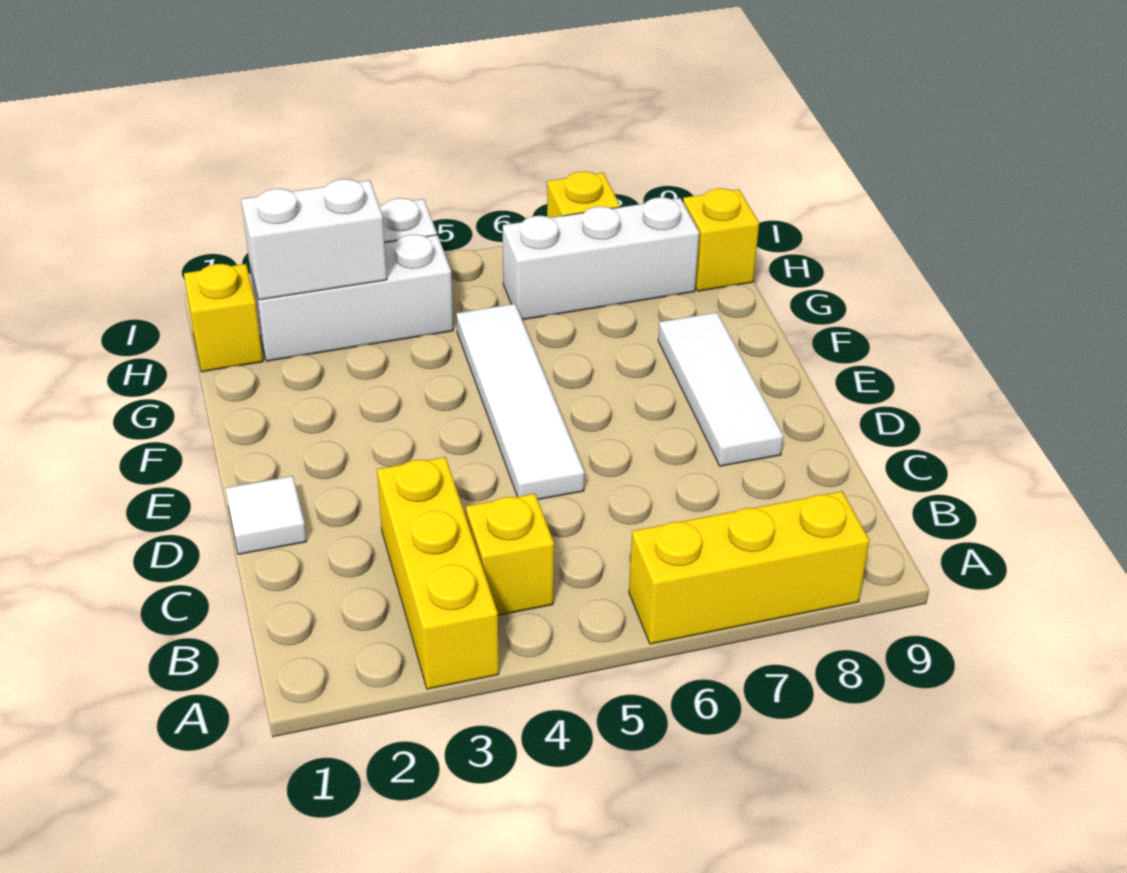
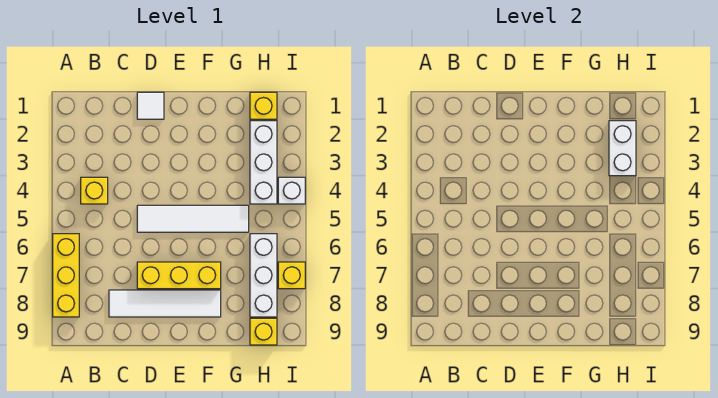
yellow 1x3 brick [377,457,499,689] -> yellow 1x3 brick moved to [137,262,221,289]
white 1x3 tile [658,312,783,466] -> white 1x4 tile [109,290,221,317]

